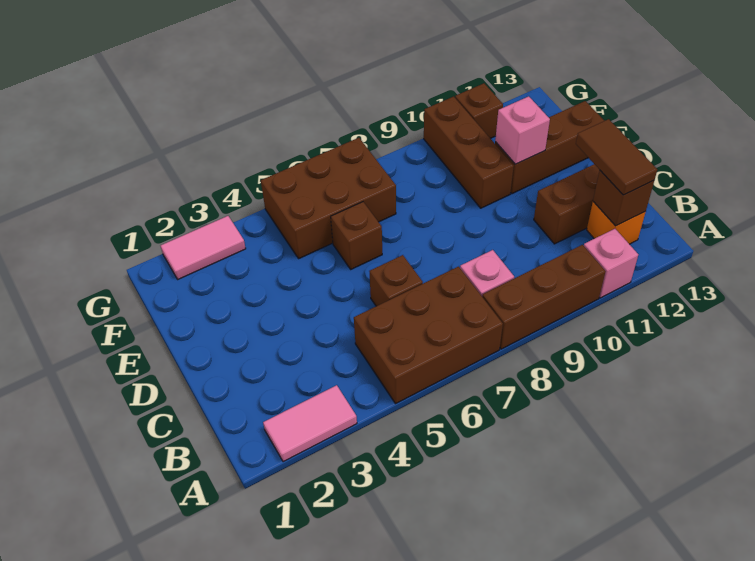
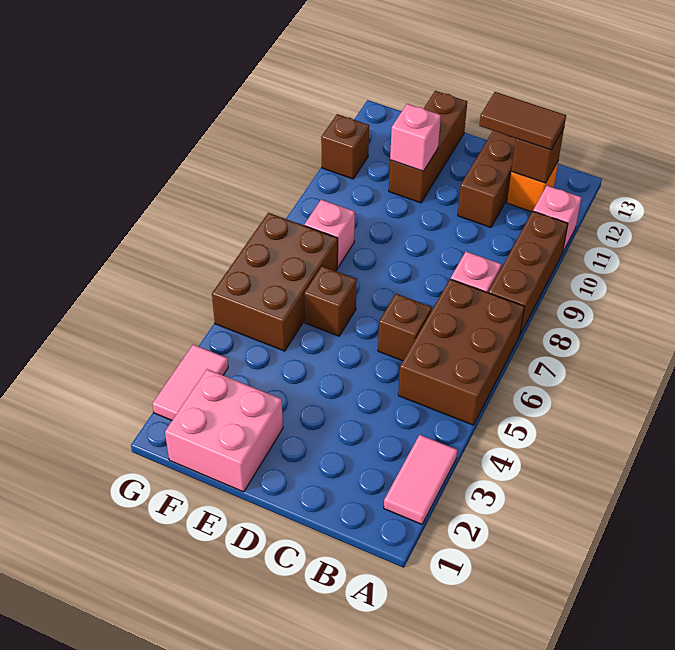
none -> pink 2x2 brick [165,369,283,492]
brown 1x3 brick [424,96,514,208] -> none
none -> pink 1x1 brick [304,199,355,267]

